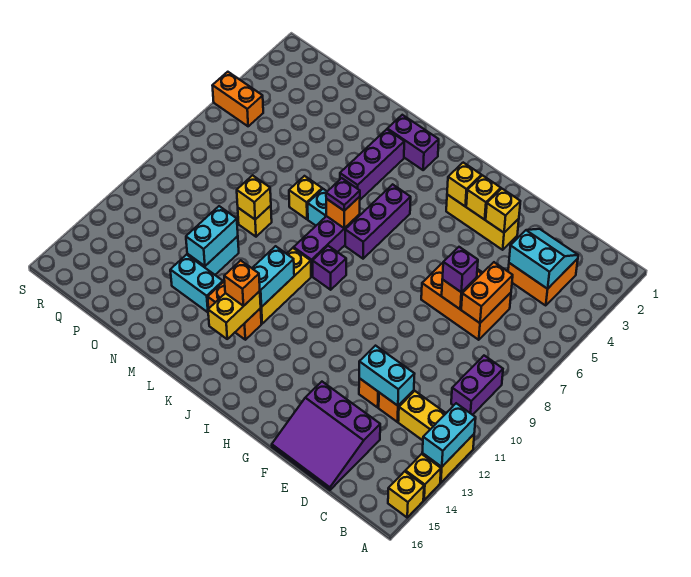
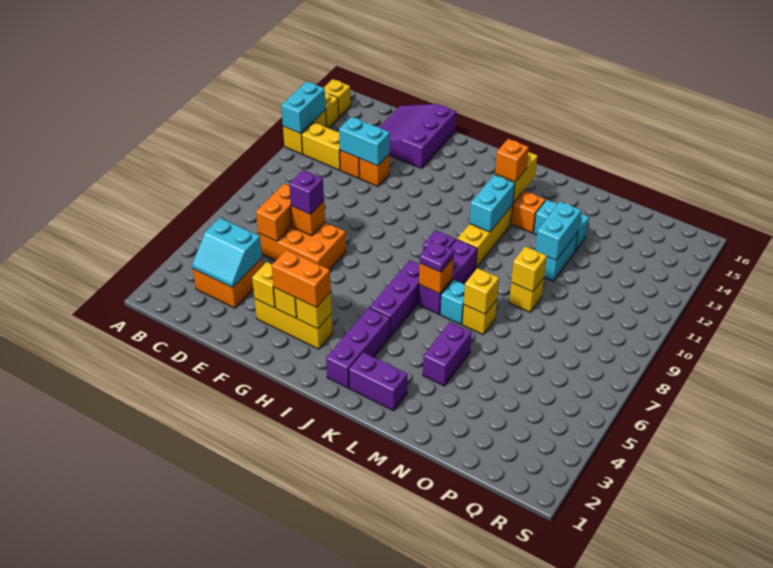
purple 1x2 brick [451,356,503,415] -> purple 1x2 brick moved to [423,322,472,386]
purple 3x3 slope [272,382,380,490] -> purple 3x3 slope turned to [379,104,456,168]
purple 1x3 brick [340,129,404,200] -> purple 1x3 brick moved to [326,308,390,388]
none -> yellow 1x1 brick [464,268,499,314]
orange 1x2 brick [212,72,263,126] -> orange 1x2 brick moved to [272,250,331,307]

